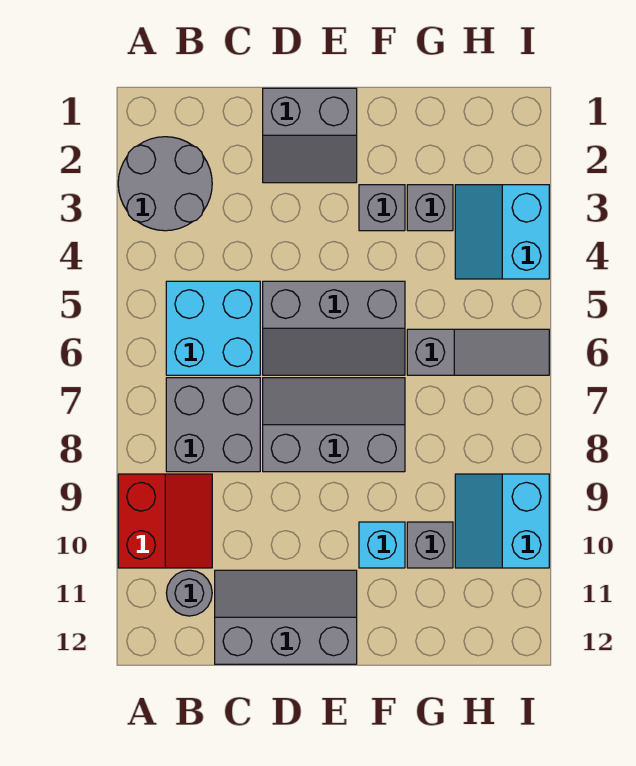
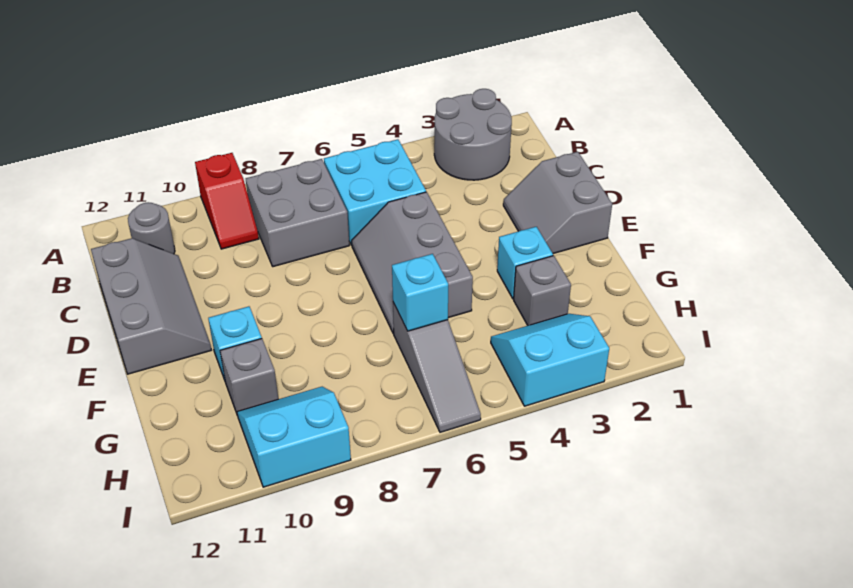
red 2x2 slope [118,474,212,568] -> red 1x2 slope [195,153,259,249]
grey 2x3 slope [263,378,405,472] -> none
grey 1x1 brick [359,185,405,231] -> cyan 1x1 brick [497,227,553,299]
none -> cyan 1x1 brick [392,254,448,331]

